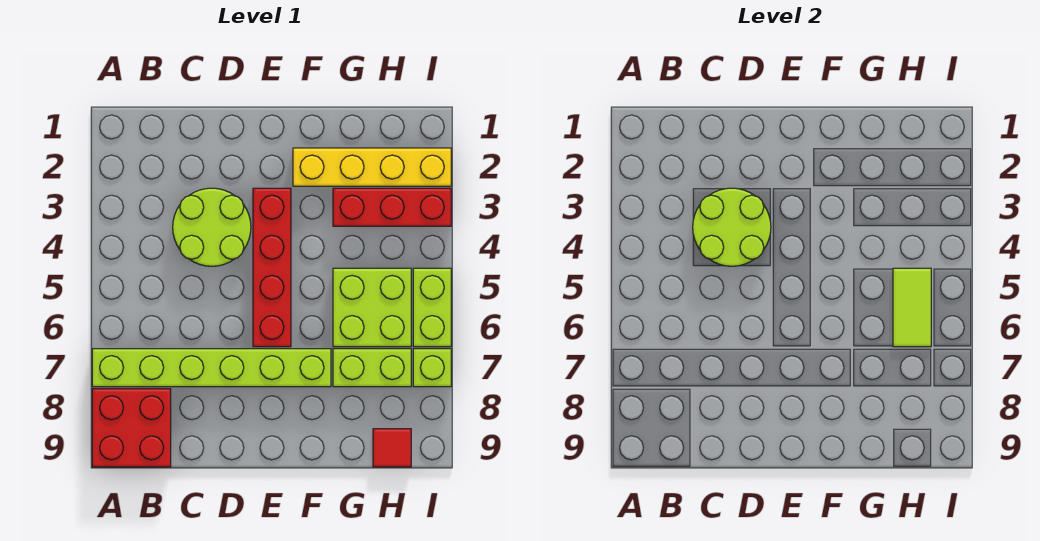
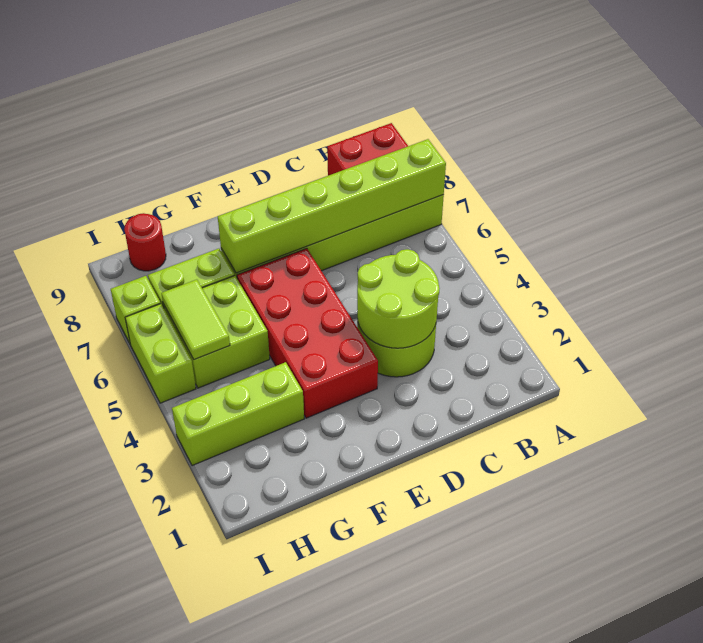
none -> lime 1x6 brick [218,139,446,273]
red 1x4 brick [253,188,291,347] -> red 2x4 brick [237,248,378,418]
yellow 1x4 brick [293,148,451,186] -> none
red 1x3 brick [333,188,451,226] -> lime 1x3 brick [172,362,304,466]
red 1x1 tile [373,429,411,467] -> red 1x1 round brick [124,213,166,271]

